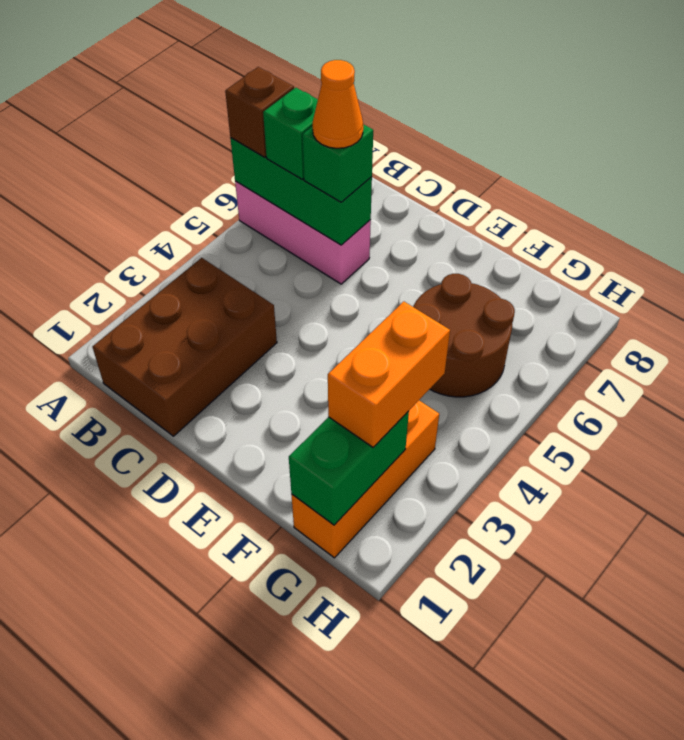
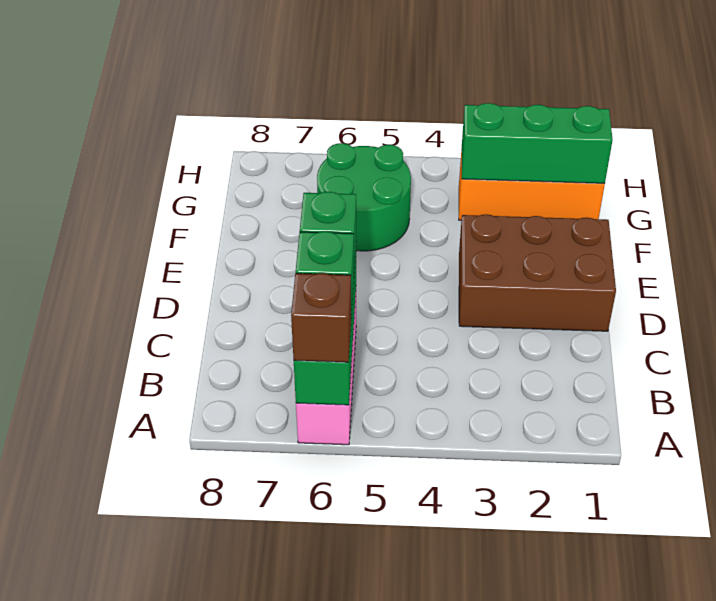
brown 2x3 brick [92,258,277,436] -> brown 2x3 brick moved to [459,214,616,331]
orange 1x1 cone [313,60,363,148] -> none
brown 2x2 round brick [413,274,515,397] -> green 2x2 round brick [317,143,411,251]
green 1x2 brick [289,411,409,525] -> green 1x3 brick [462,103,613,183]
orange 1x2 brick [328,302,450,447] -> none

